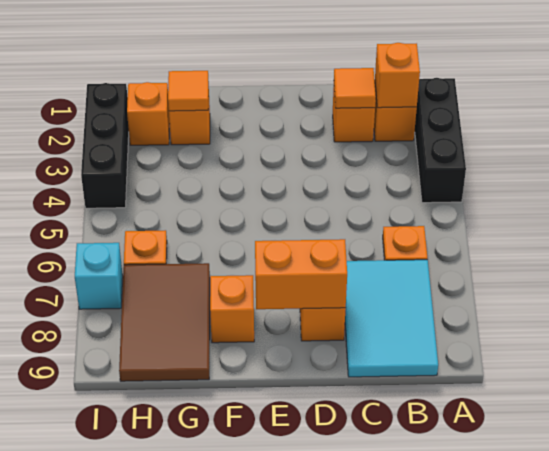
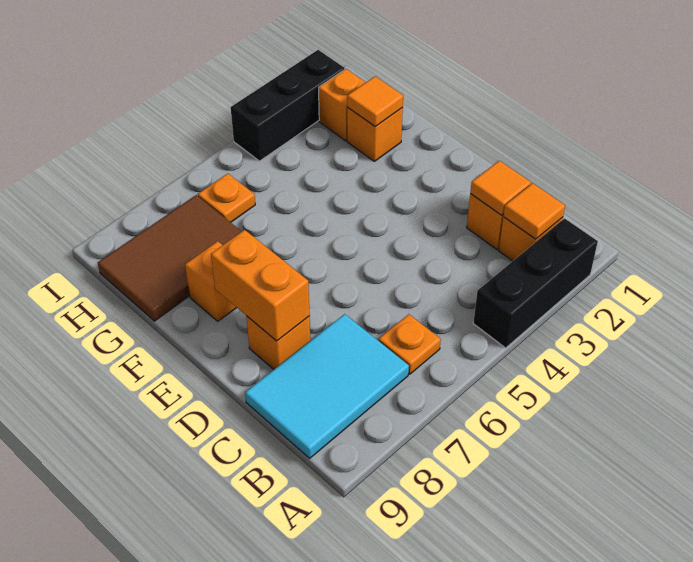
orange 1x1 brick [375,43,420,108] -> orange 1x1 tile [503,183,565,239]
cyan 1x1 brick [75,243,123,309] -> none

